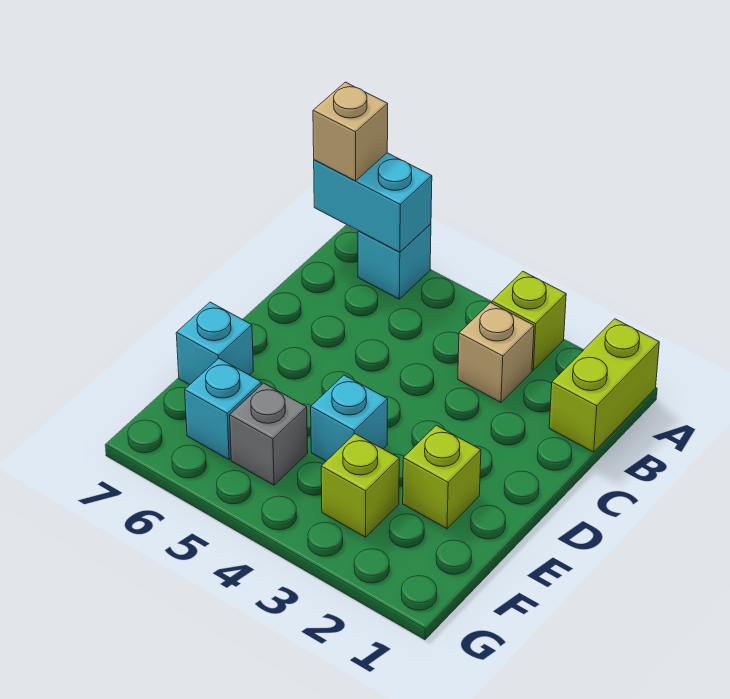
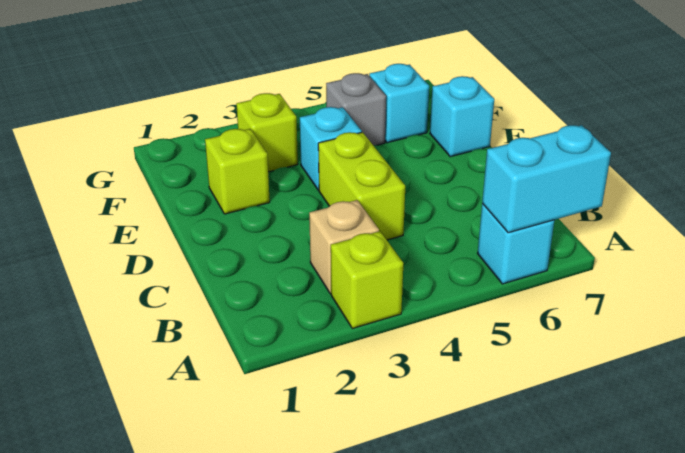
lime 1x2 brick [549,319,659,452] -> lime 1x2 brick moved to [318,132,405,240]
tan 1x1 brick [313,82,388,181] -> none

